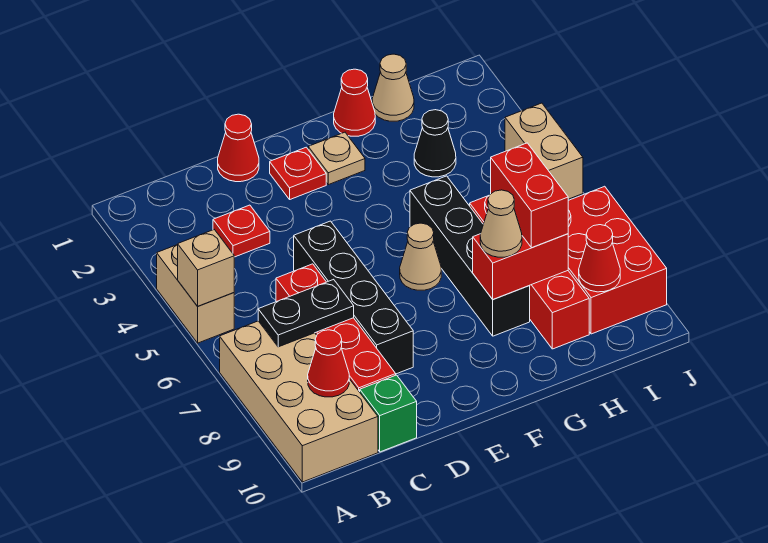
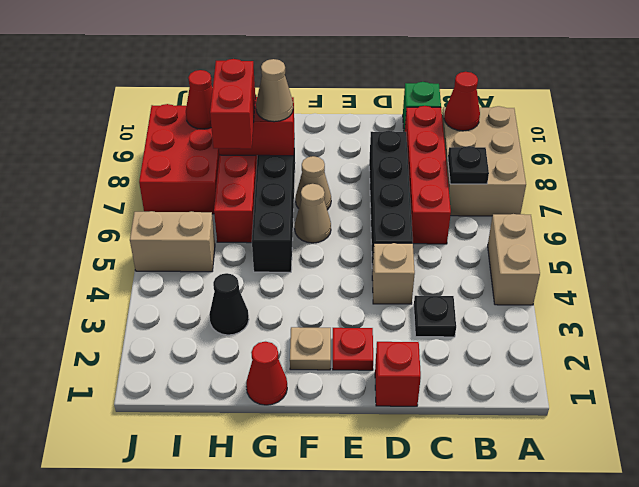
tan 1x1 brick [178,230,234,306] -> tan 1x1 brick moved to [372,243,415,304]
tan 2x4 brick [220,321,378,482] -> tan 2x3 brick [442,106,526,216]
black 1x2 plate [258,279,354,347] -> black 1x1 plate [448,146,489,184]
red 1x1 plate [213,205,270,257] -> black 1x1 plate [414,296,456,337]
red 1x1 cone [218,114,259,182] -> red 1x1 brick [375,342,421,406]
tan 1x1 cone [372,54,414,121] -> tan 1x1 cone moved to [296,156,331,210]
tan 1x2 brick [505,103,583,199] -> tan 1x2 brick turned to [130,211,215,272]

